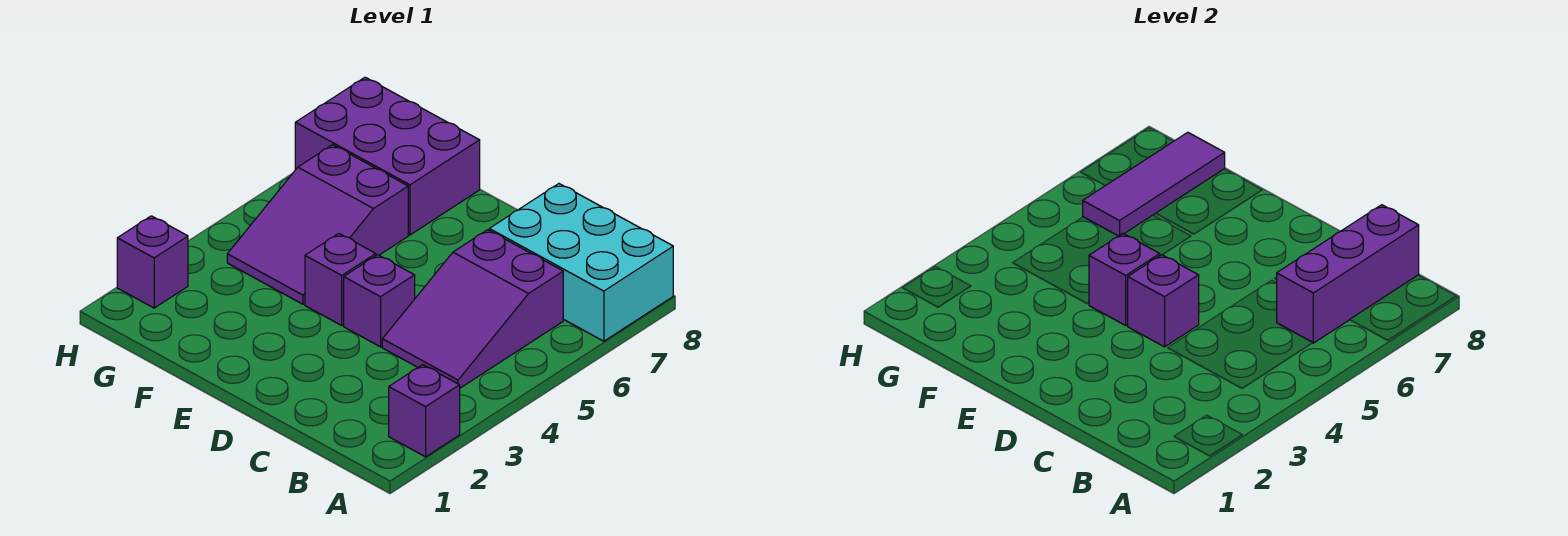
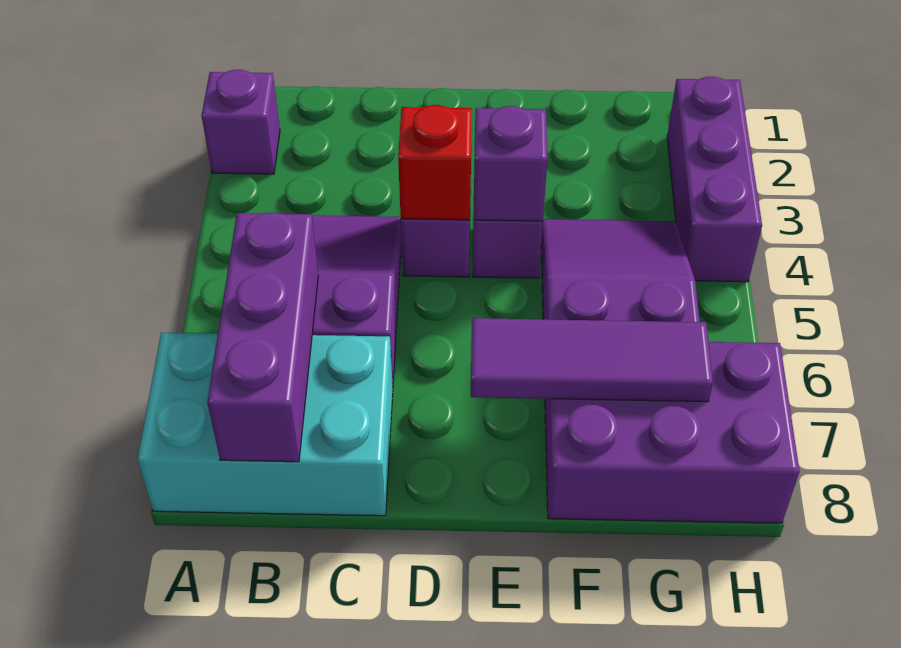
purple 1x1 brick [1128,255,1199,347] -> red 1x1 brick [398,105,472,220]
purple 1x3 tile [1083,132,1225,236] -> purple 1x3 tile turned to [471,318,713,402]
purple 1x1 brick [117,216,188,308] -> purple 1x3 brick [667,77,762,282]

